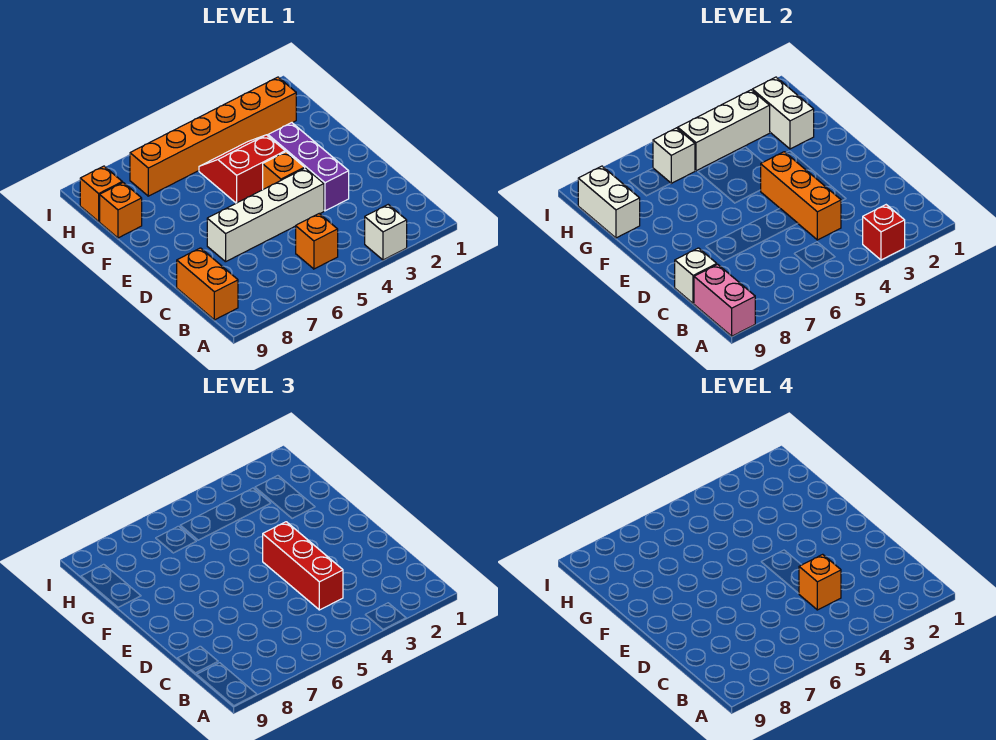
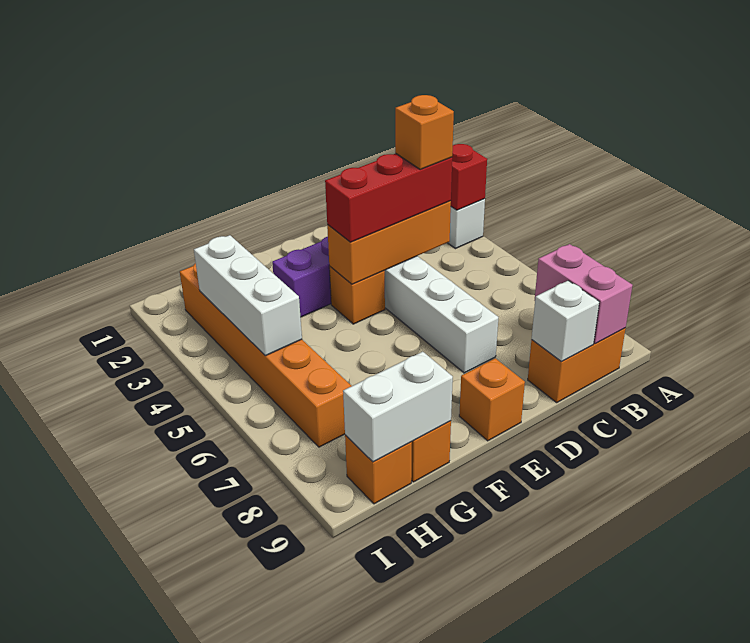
pink 1x2 brick [694,264,755,336] -> pink 1x2 brick turned to [535,244,633,344]
orange 1x1 brick [296,214,338,269] -> orange 1x1 brick moved to [459,358,525,441]
red 2x2 slope [199,135,285,203] -> none
white 1x2 brick [752,77,814,149] -> none
white 1x1 brick [653,128,695,183] -> none

